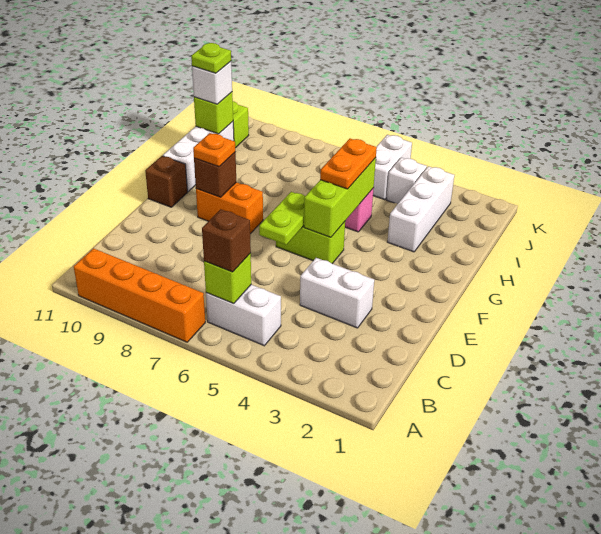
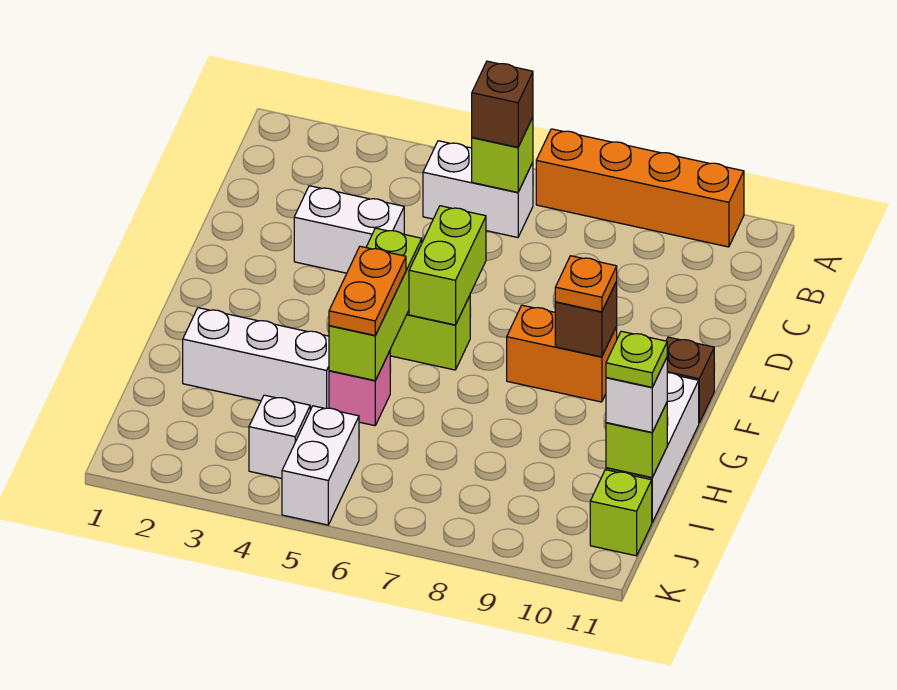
lime 1x2 plate [259,192,305,245] -> lime 1x2 brick [409,206,486,325]
white 1x3 brick [388,166,454,252] -> white 1x3 brick turned to [183,308,329,410]

